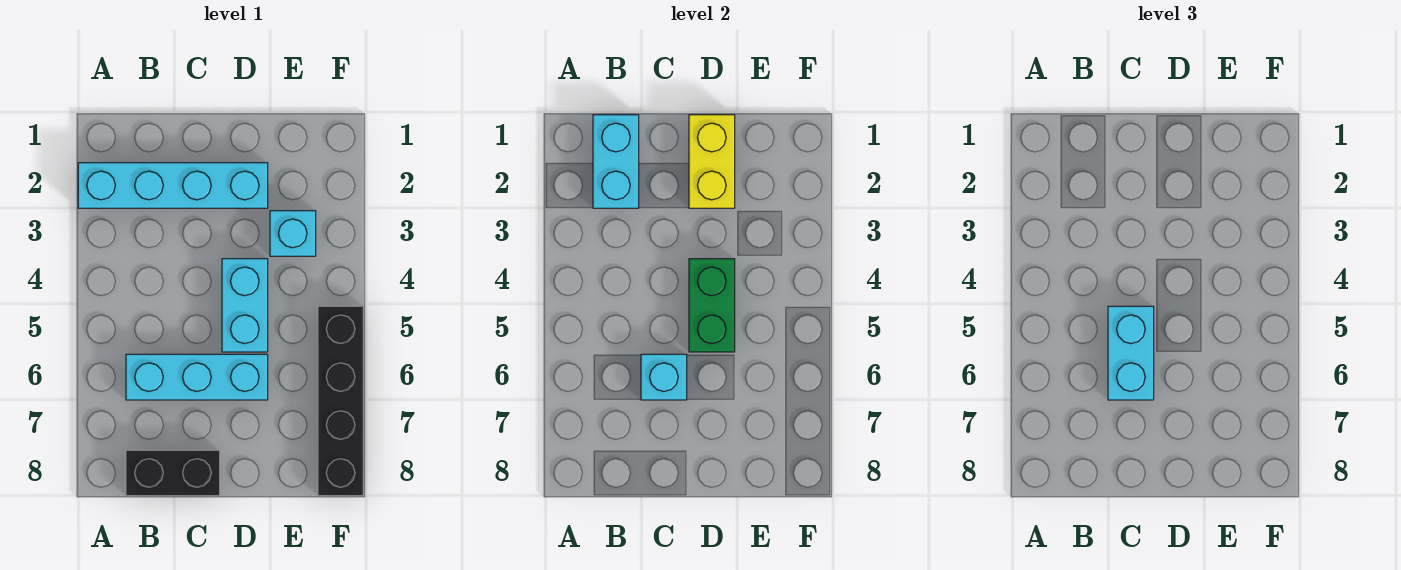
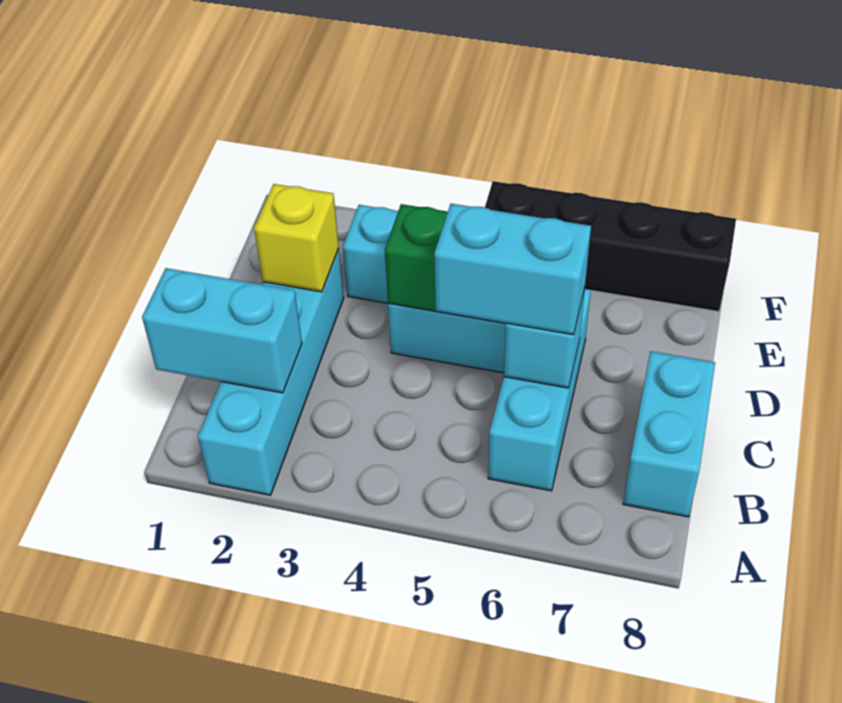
black 1x2 brick [126,450,220,496] -> cyan 1x2 brick [623,351,715,517]
yellow 1x2 brick [689,115,735,208] -> yellow 1x1 brick [254,184,339,292]

